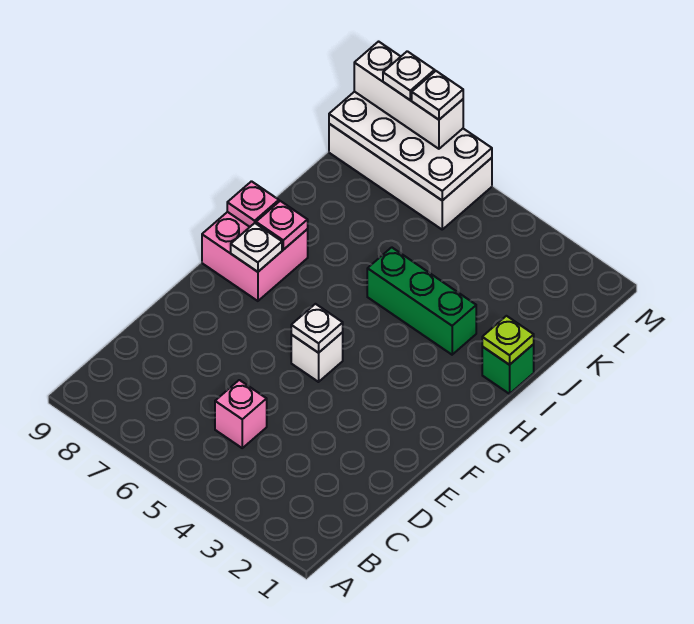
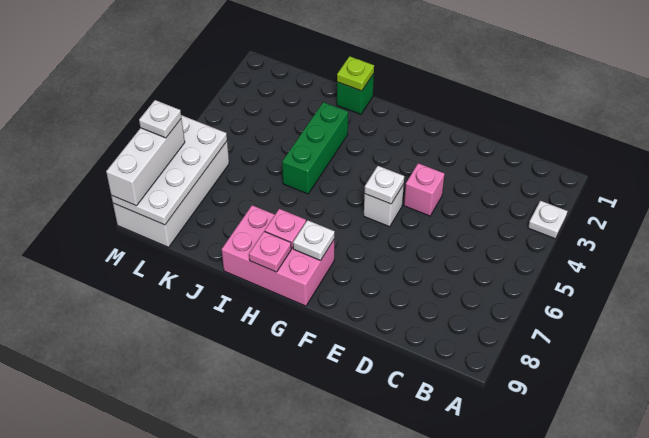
pink 1x1 brick [215,380,267,448] -> pink 1x1 brick moved to [404,163,445,216]
pink 2x2 brick [202,212,308,301] -> pink 2x3 brick [222,205,334,306]
white 1x1 plate [383,51,435,100] -> white 1x1 plate moved to [528,201,567,239]

